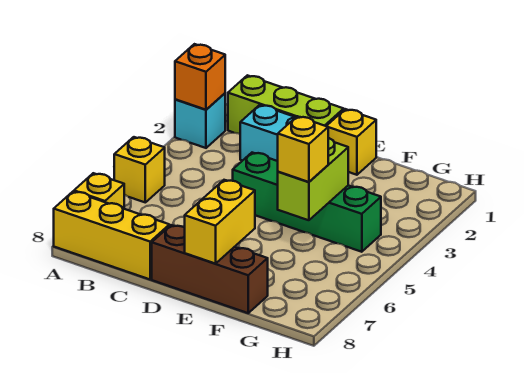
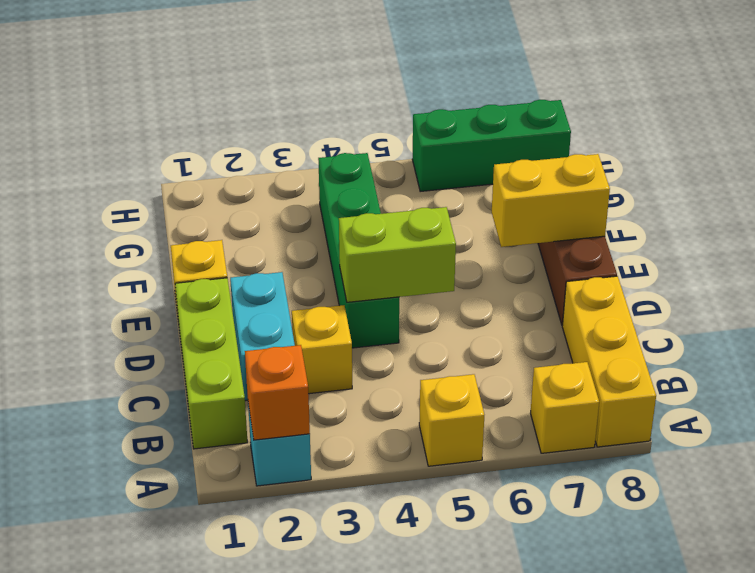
lime 1x2 brick [278,138,348,220] -> lime 1x2 brick moved to [339,207,456,302]
yellow 1x1 brick [278,116,328,182] -> yellow 1x1 brick moved to [292,305,352,394]
none -> green 1x3 brick [412,100,571,192]

